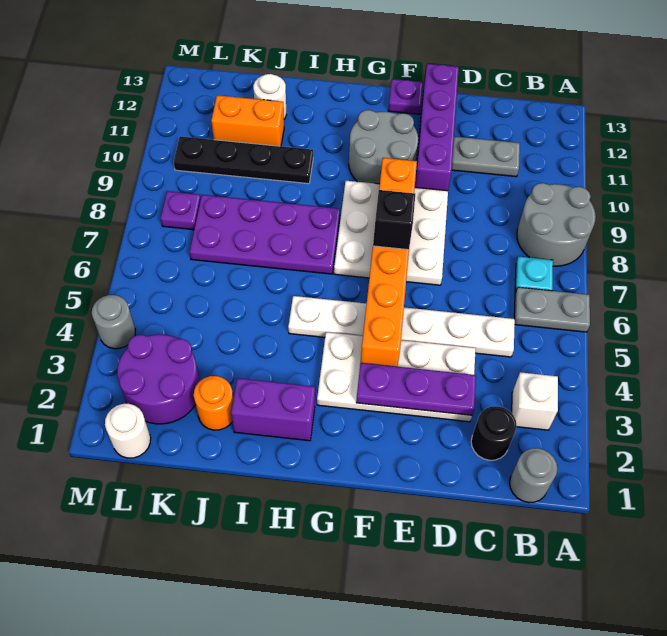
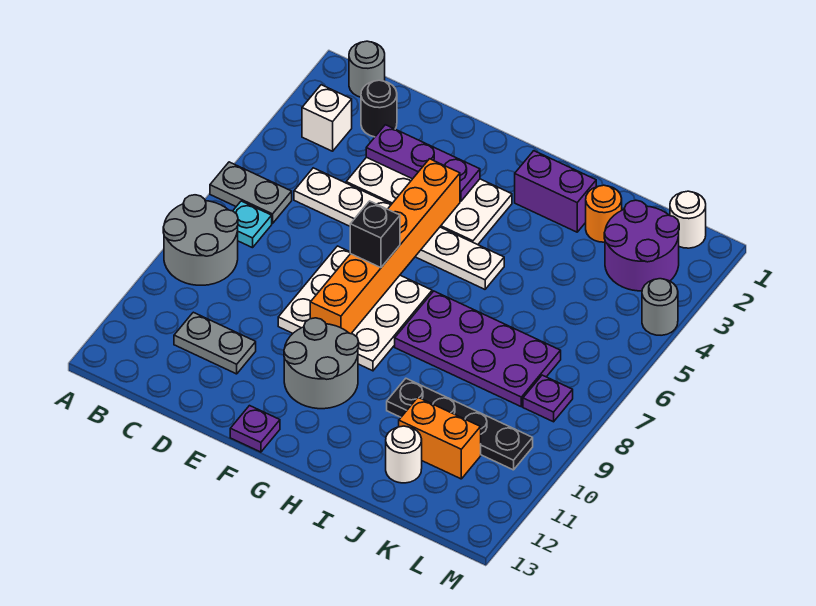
purple 1x4 brick [415,64,459,191] -> none

